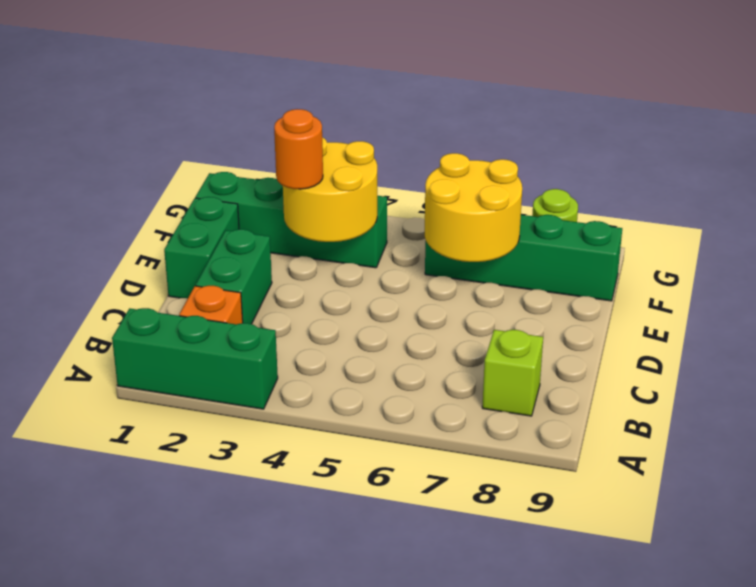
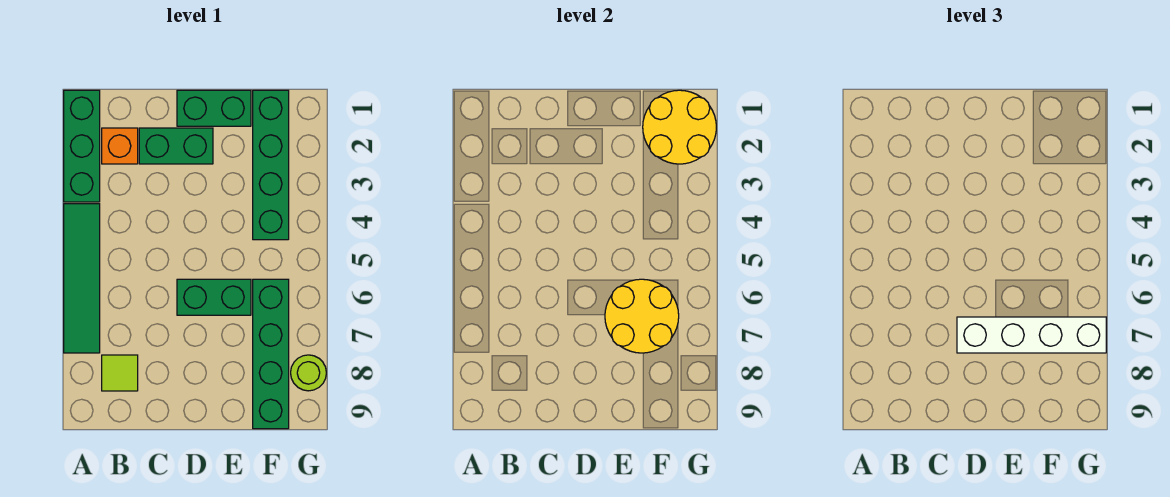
none -> green 1x4 tile [64,204,100,353]
lime 1x1 brick [482,330,543,416] -> lime 1x1 tile [102,355,138,391]
none -> green 1x2 brick [177,279,251,315]
none -> white 1x4 brick [957,317,1106,353]
yellow 2x2 round brick [283,137,377,242] -> yellow 2x2 round brick moved to [643,90,716,164]
orange 1x1 round brick [274,109,323,189] -> none

